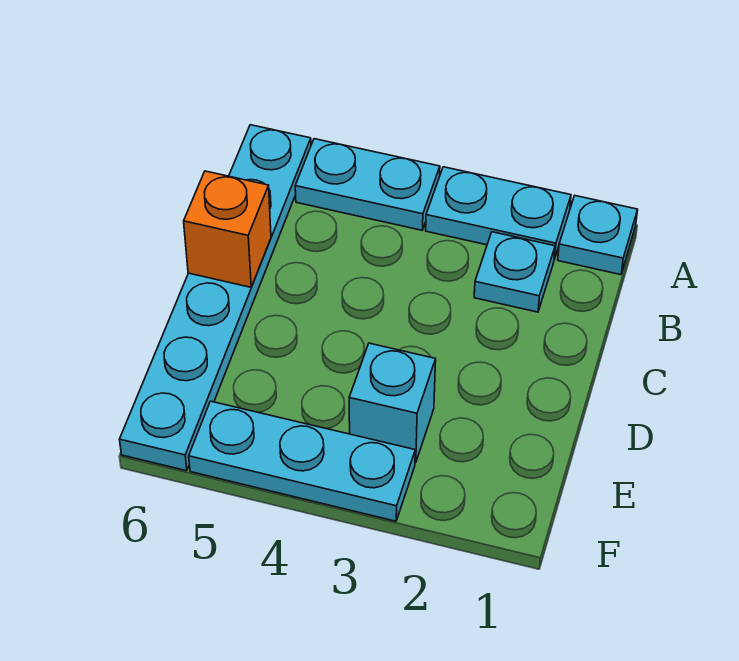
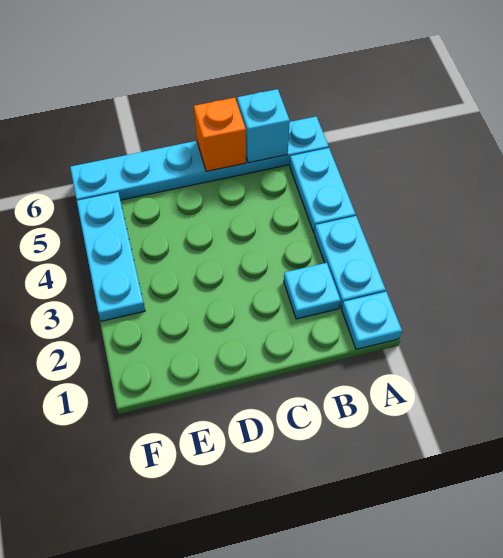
cyan 1x1 brick [349,343,436,463] -> cyan 1x1 brick moved to [237,89,290,163]

